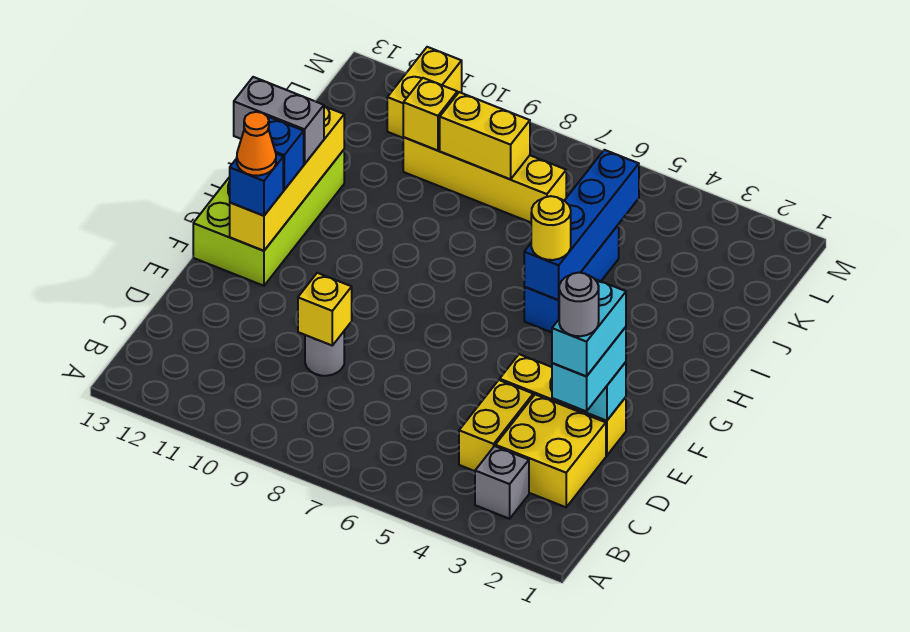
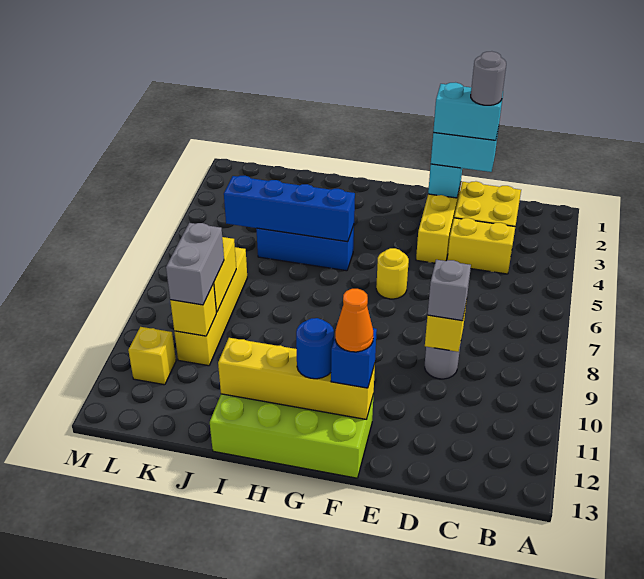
grey 1x1 brick [475,446,529,519] -> grey 1x1 brick moved to [428,260,471,321]
blue 1x1 brick [268,117,304,190] -> blue 1x1 round brick [296,318,334,379]
yellow 1x1 round brick [531,196,571,260] -> yellow 1x1 round brick moved to [376,248,409,299]
grey 1x2 brick [234,77,324,164] -> grey 1x2 brick moved to [166,223,224,305]
yellow 1x2 brick [387,47,462,138] -> yellow 1x1 brick [128,327,176,385]

